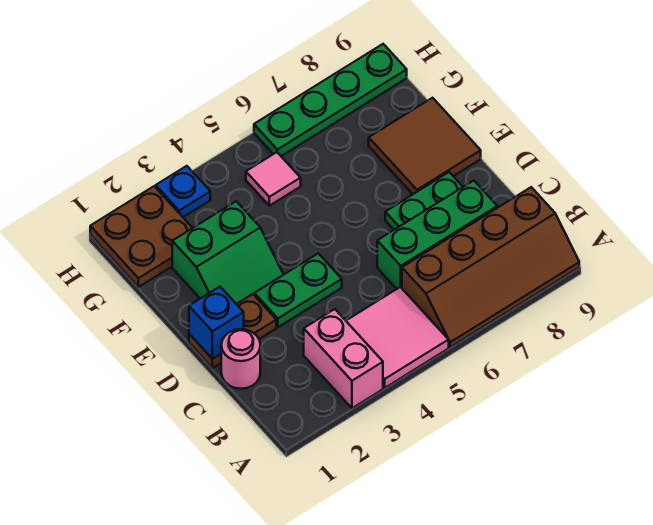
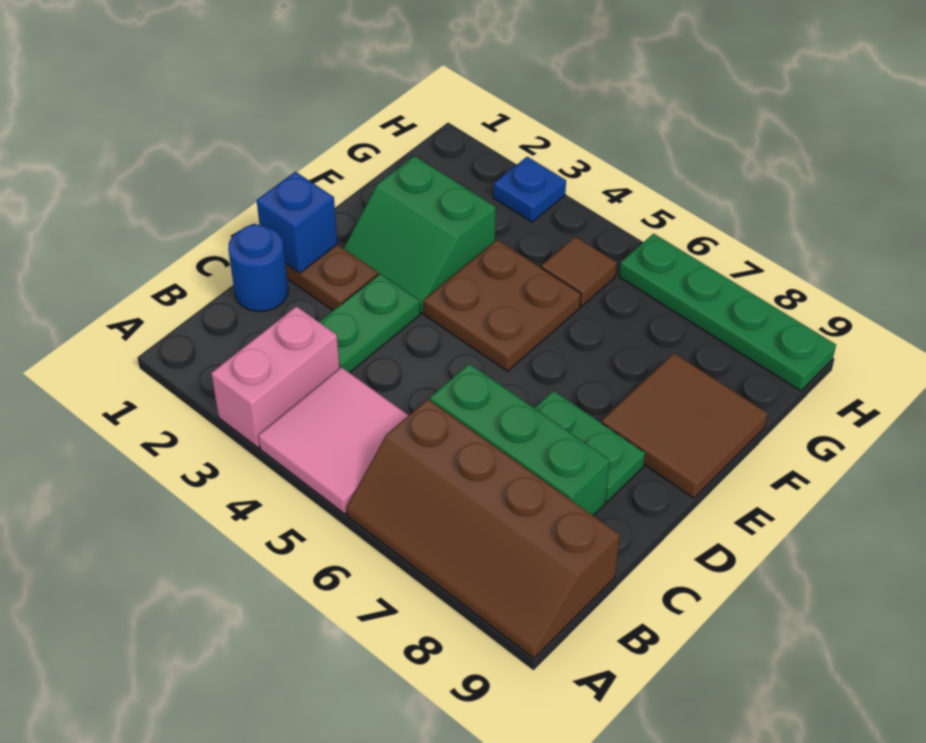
pink 1x1 round brick [221,329,260,389] -> blue 1x1 round brick [228,225,288,311]
green 1x2 plate [254,253,342,327] -> green 1x2 plate turned to [319,274,420,373]
brown 2x2 plate [90,186,192,287] -> brown 2x2 plate moved to [424,240,581,371]
pink 1x1 tile [246,152,301,206] -> brown 1x1 tile [541,237,617,306]

